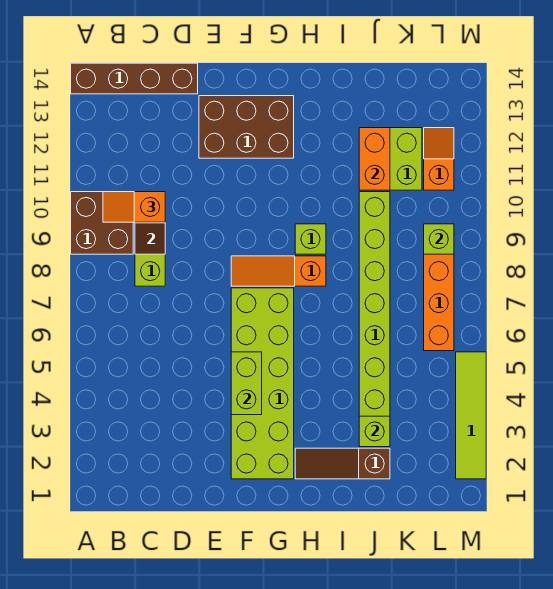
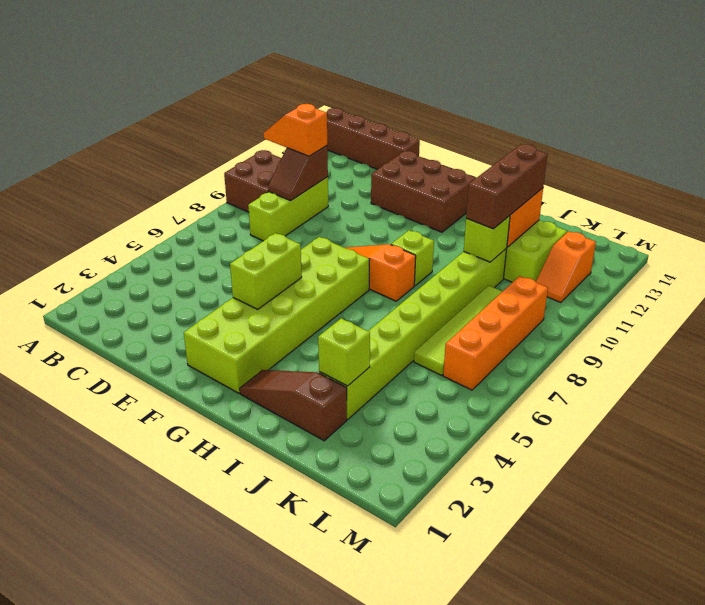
none -> brown 1x3 brick [466,144,548,229]
lime 1x1 brick [424,224,454,254] -> lime 1x1 brick moved to [464,216,510,262]
orange 1x2 slope [424,128,454,190] -> orange 1x2 slope turned to [536,231,596,303]
lime 1x4 tile [456,352,486,479] -> lime 1x4 tile moved to [414,286,503,376]

